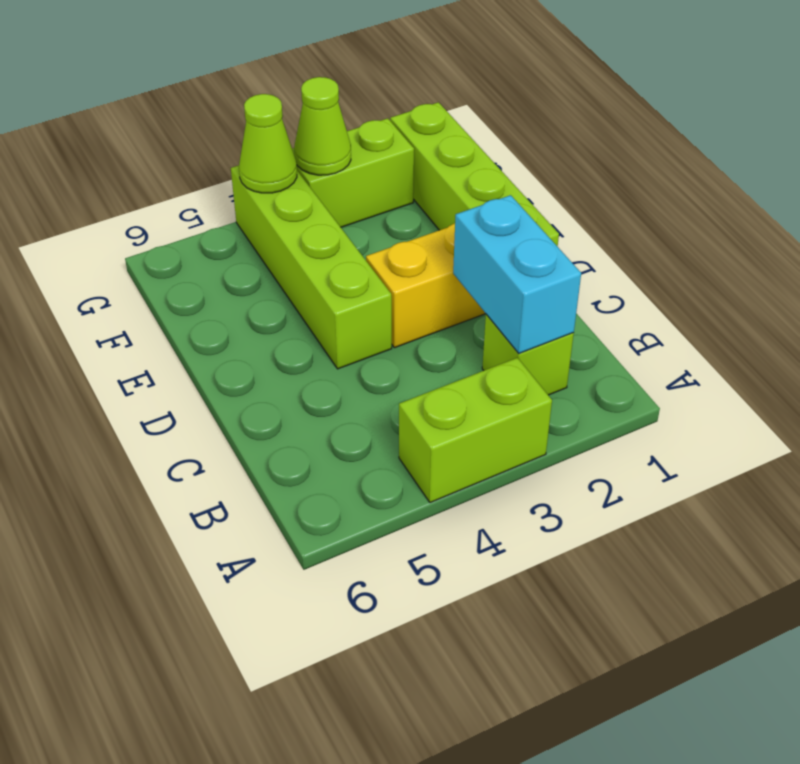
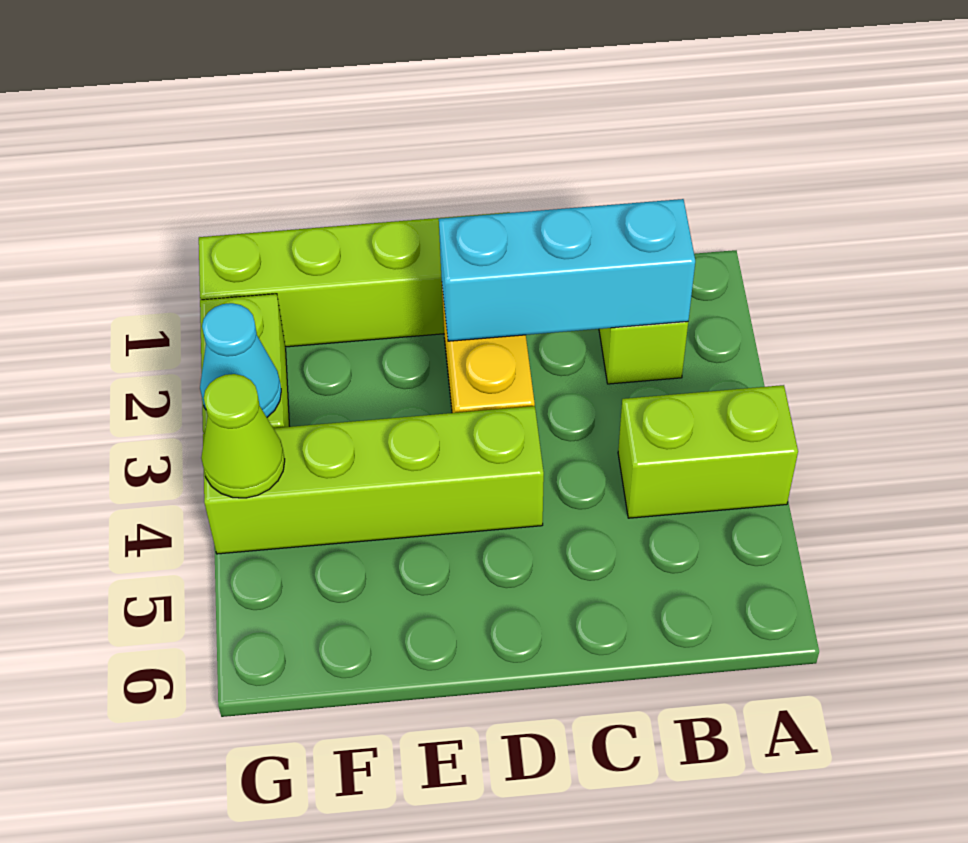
lime 1x2 brick [399,358,552,503] -> lime 1x2 brick turned to [618,385,798,518]
cyan 1x2 brick [453,195,581,353] -> cyan 1x3 brick [439,199,695,341]
lime 1x1 cone [294,77,351,175] -> cyan 1x1 cone [200,303,281,417]

